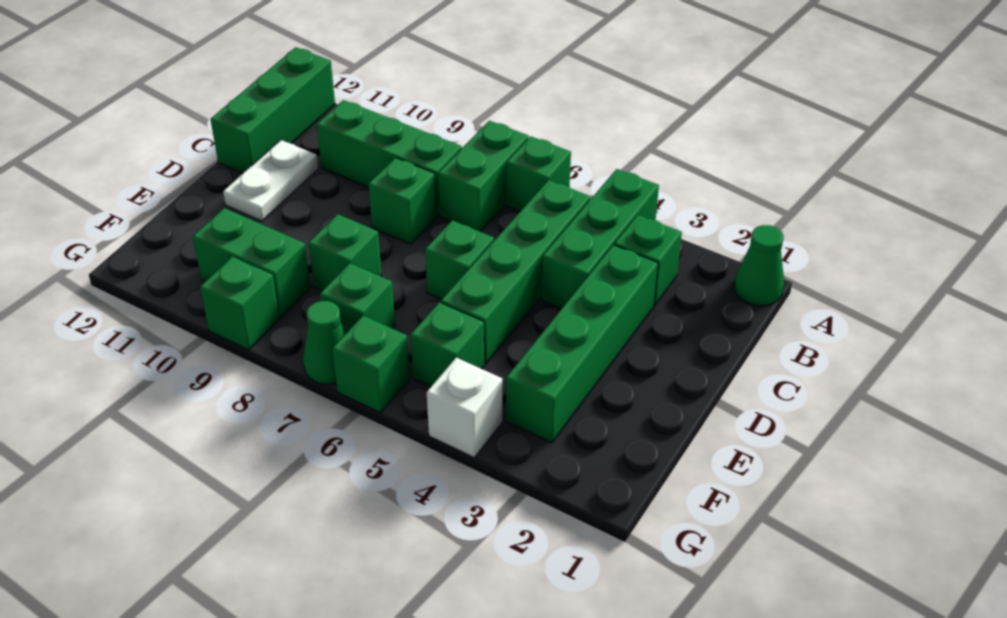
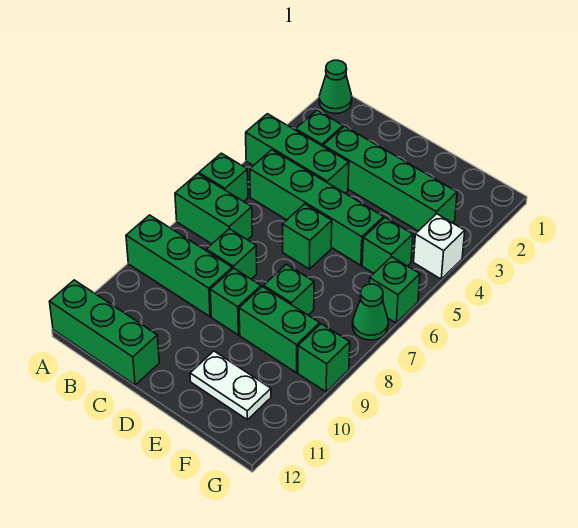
green 1x3 brick [317,100,462,216] -> green 1x3 brick turned to [126,215,232,316]
white 1x2 plate [223,140,318,221] -> white 1x2 plate moved to [190,351,271,420]
green 1x1 brick [320,263,395,333] -> green 1x1 brick moved to [210,268,261,335]
green 1x2 brick [193,208,311,317] -> green 1x2 brick turned to [239,287,320,373]

